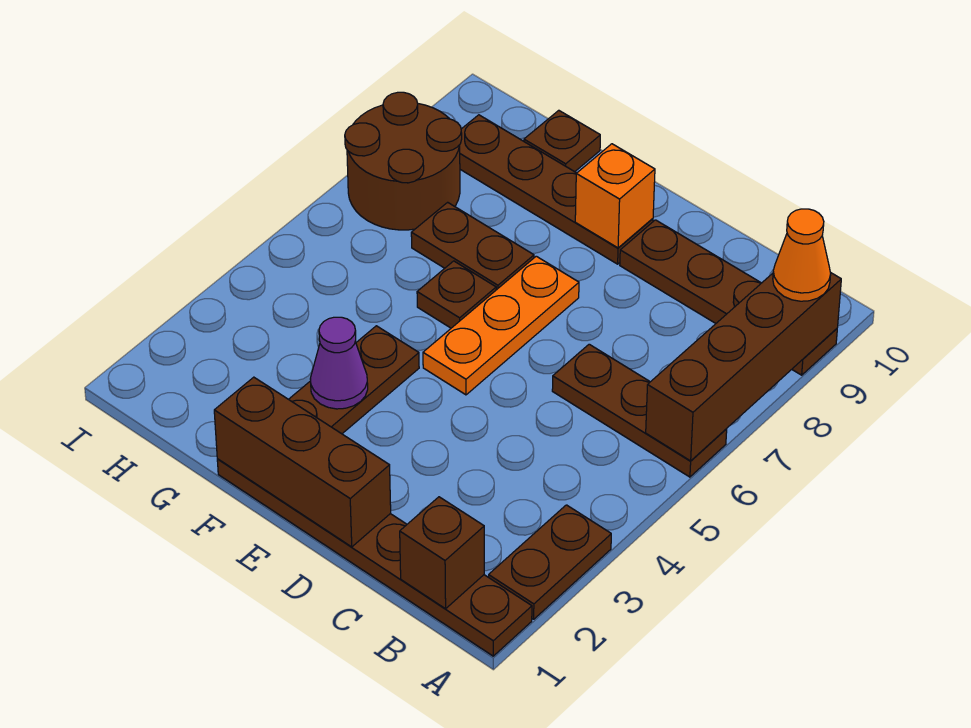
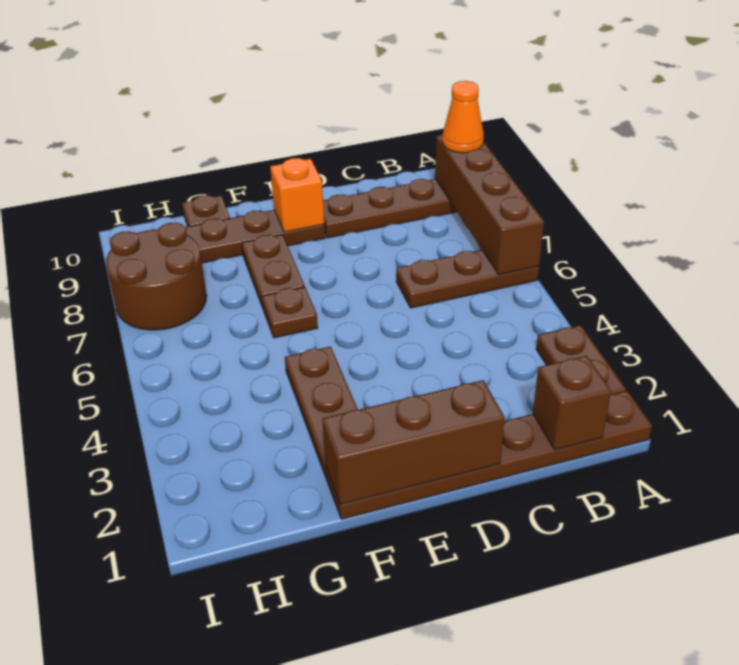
orange 1x3 plate [423,256,579,395] -> none
purple 1x1 cone [310,317,368,409] -> none
brown 1x2 plate [411,202,534,290] -> brown 1x2 plate turned to [242,235,305,308]

